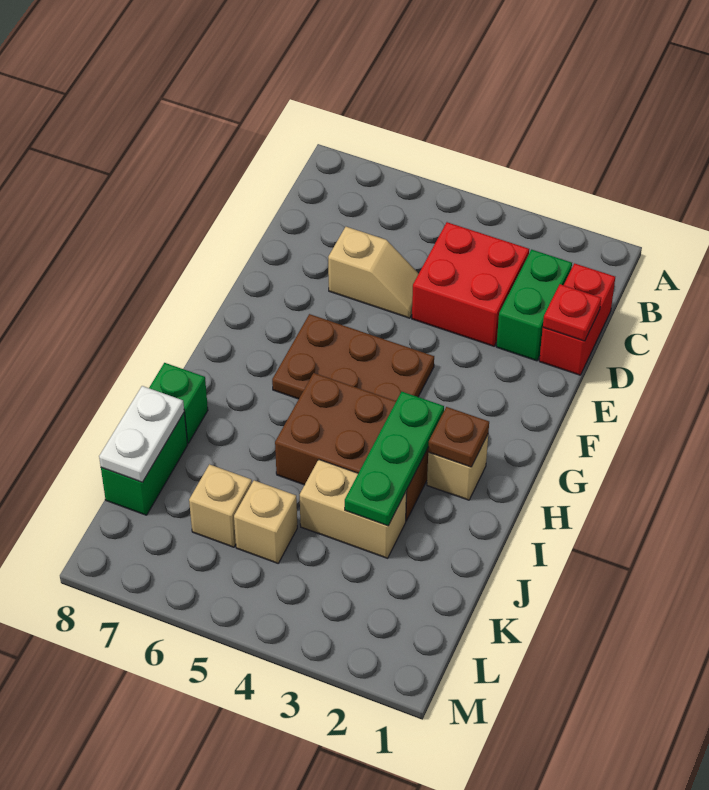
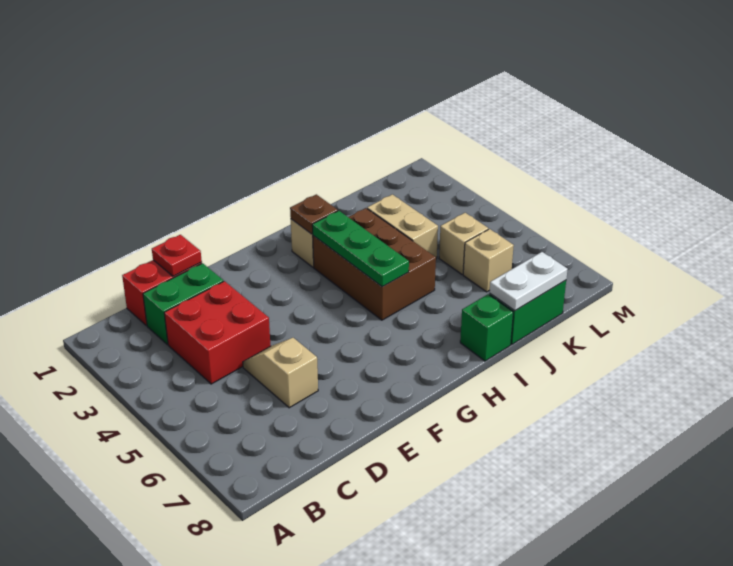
brown 2x3 plate [272,314,434,401] -> none
green 1x3 plate [345,391,444,526] -> green 1x3 plate turned to [312,211,409,287]

